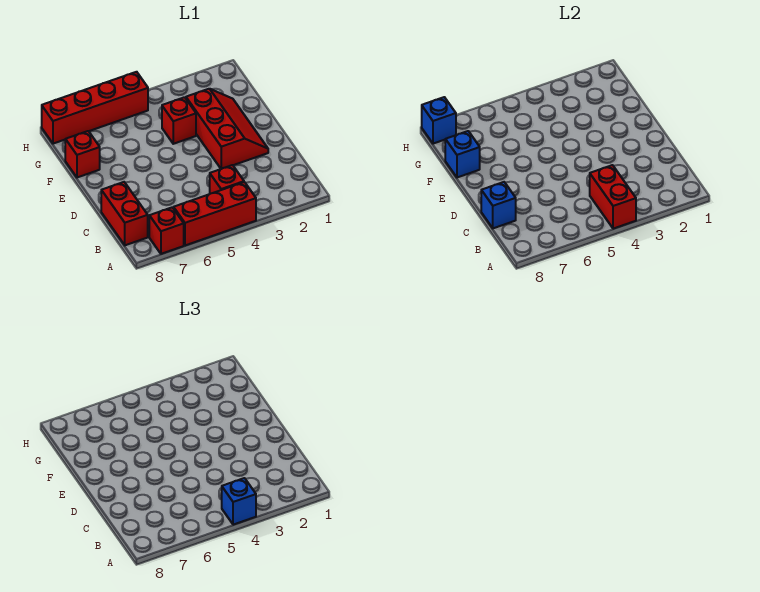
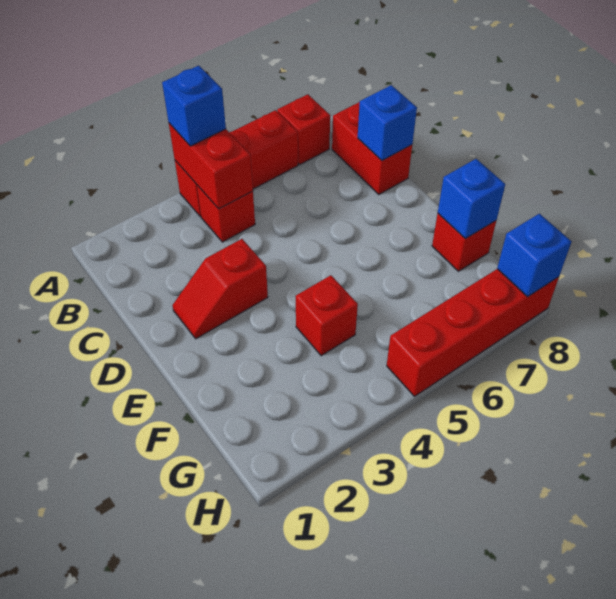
red 2x3 slope [186,89,268,169] -> red 1x2 slope [173,239,268,339]

